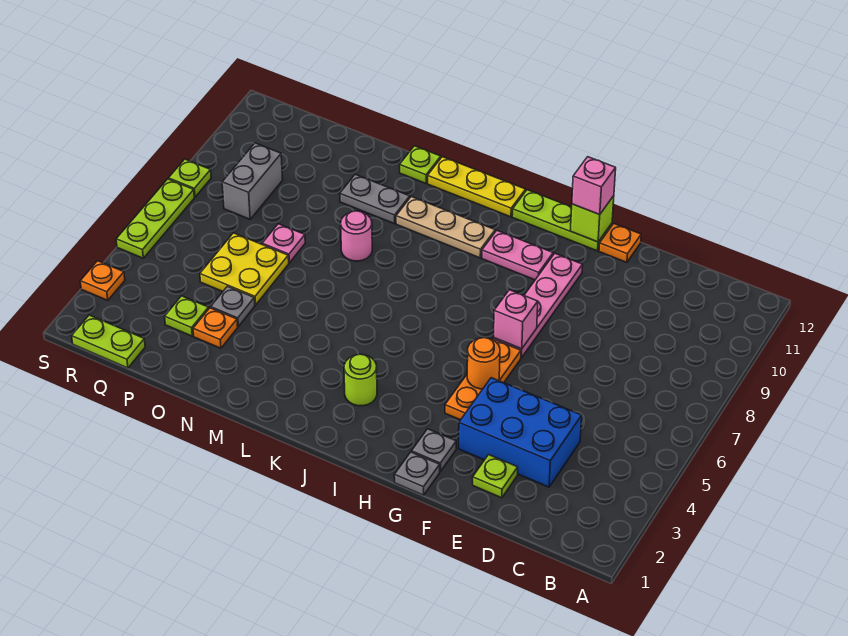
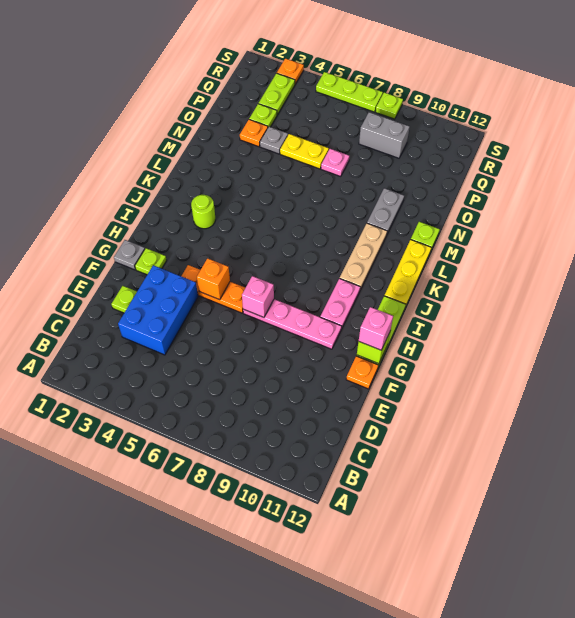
grey 1x1 plate [412,429,456,471] -> lime 1x1 plate [135,248,167,275]
orange 1x1 round brick [467,338,500,389] -> orange 1x1 brick [197,258,230,300]
pink 1x1 round brick [341,211,372,261] -> none
yellow 2x2 plate [200,233,289,305] -> yellow 1x2 plate [280,134,329,169]
lime 1x2 plate [72,315,145,368] -> lime 1x2 plate moved to [259,73,295,115]

